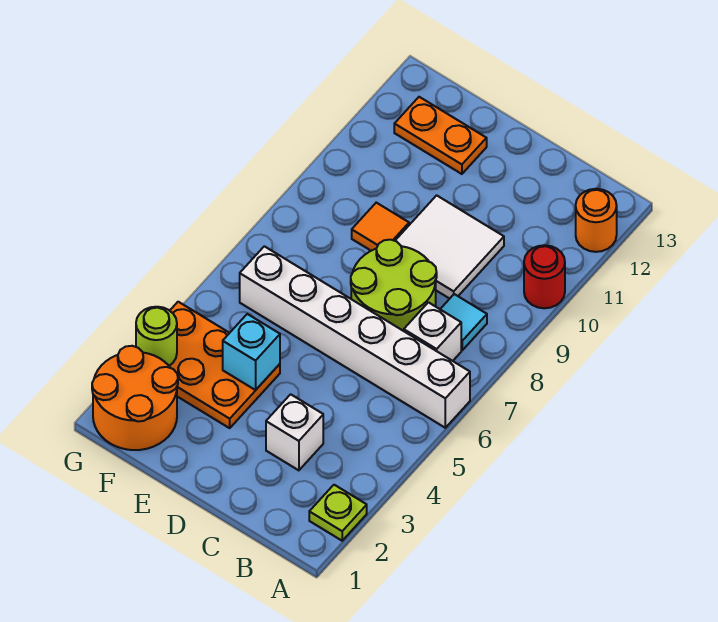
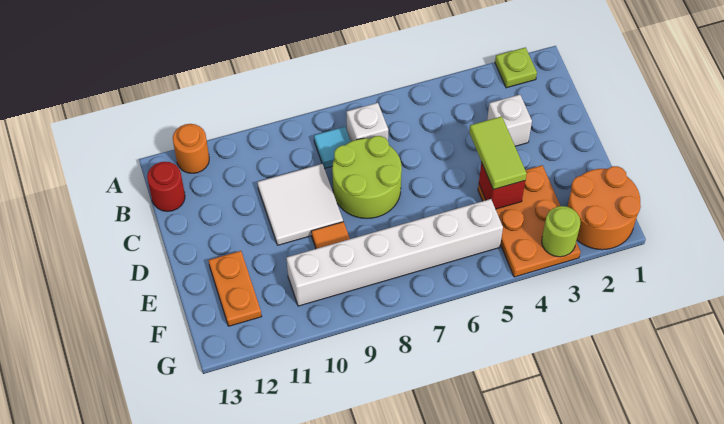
white 1x6 brick [240,246,470,428] -> white 1x6 brick turned to [287,199,503,306]
red 1x1 round brick [524,245,565,308] -> red 1x1 round brick moved to [147,162,185,211]
none -> lime 1x2 tile [469,116,527,189]
cyan 1x1 brick [223,314,280,390] -> red 1x1 brick [479,162,525,209]

